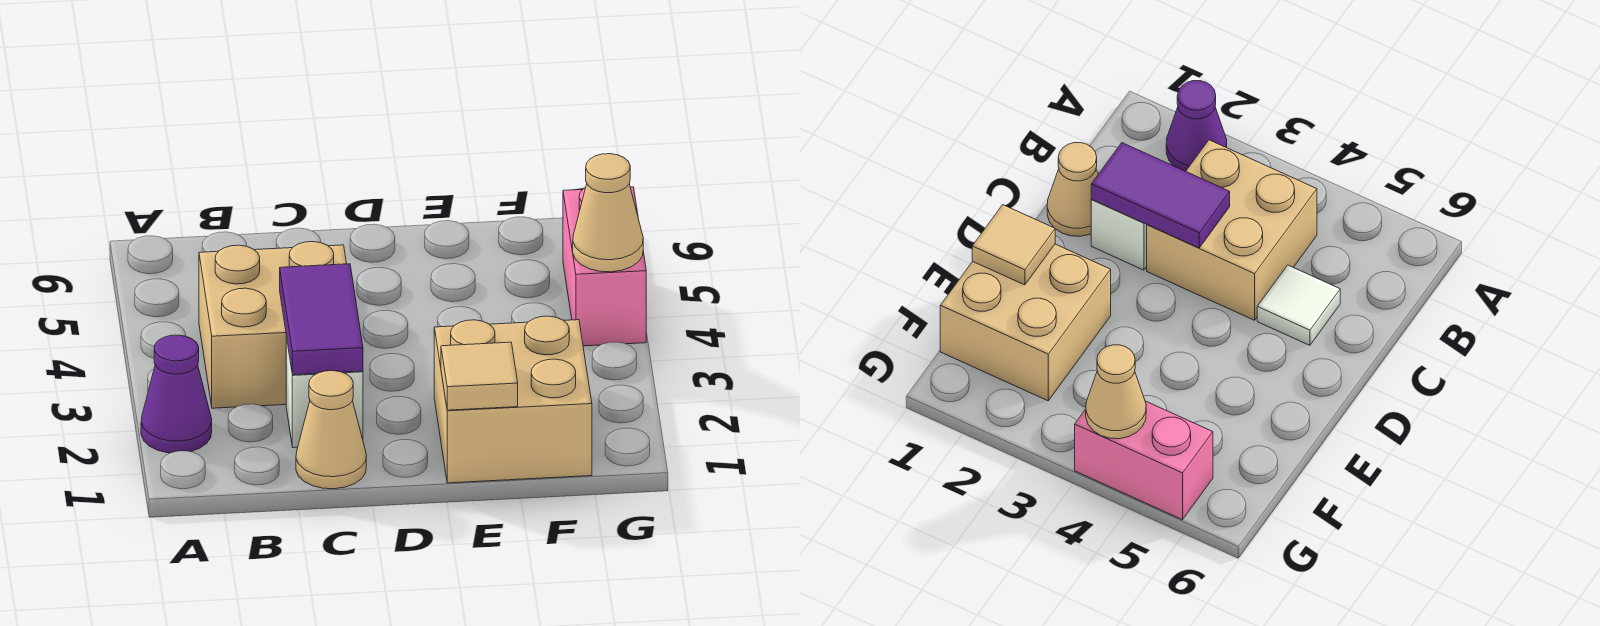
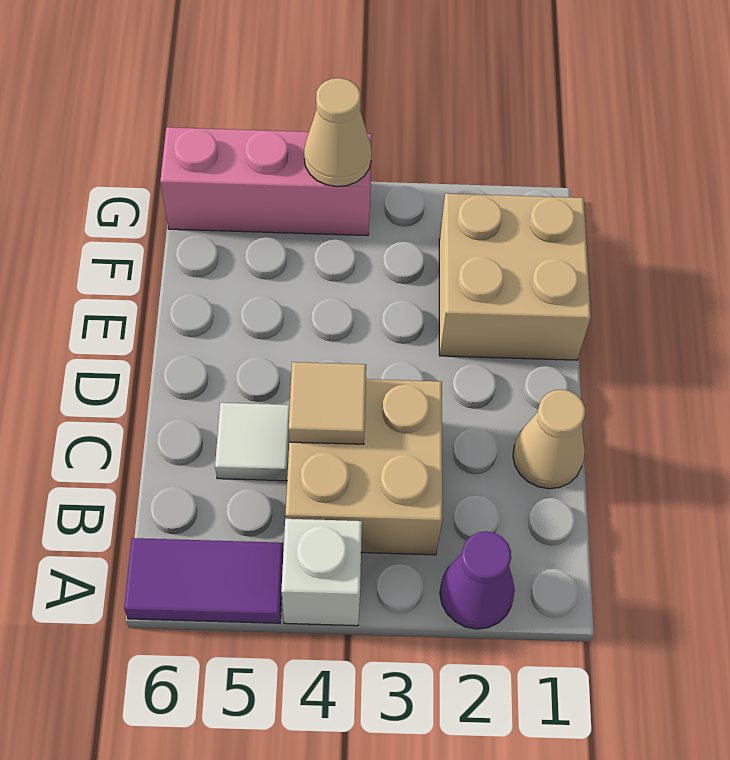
white 1x1 brick [286,337,363,448] -> white 1x1 brick moved to [281,519,362,626]
purple 1x2 tile [280,264,363,375] -> purple 1x2 tile moved to [124,538,284,623]
tan 1x1 tile [441,342,518,410] -> tan 1x1 tile moved to [289,362,366,444]
pink 1x2 brick [563,187,646,346] -> pink 1x3 brick [160,127,372,236]

